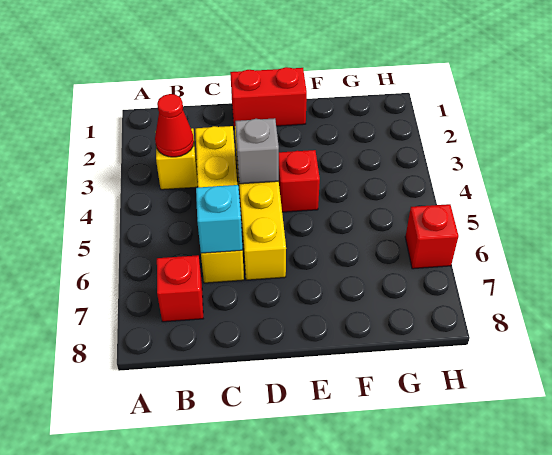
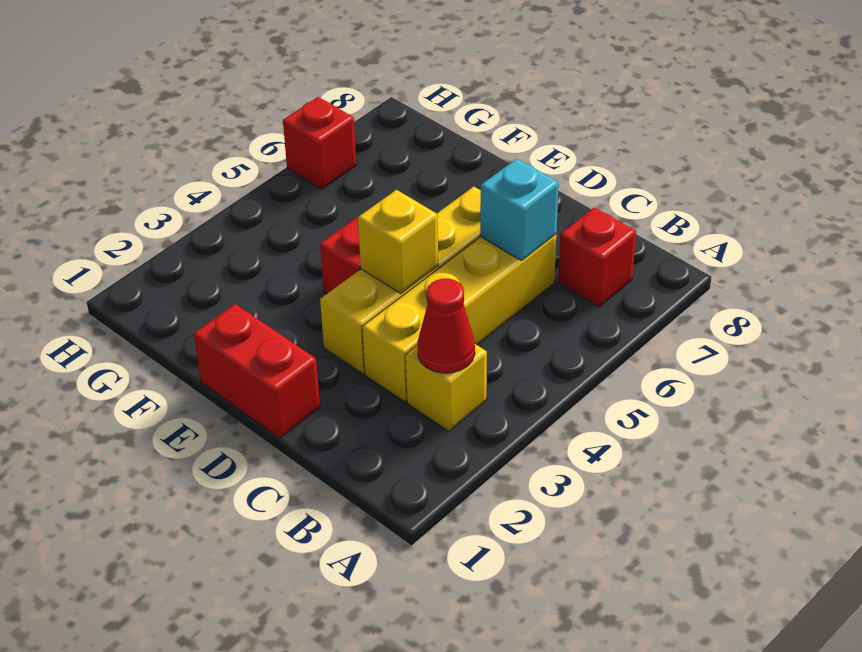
grey 1x1 brick [235,118,279,184] -> yellow 1x1 brick [358,190,438,293]

